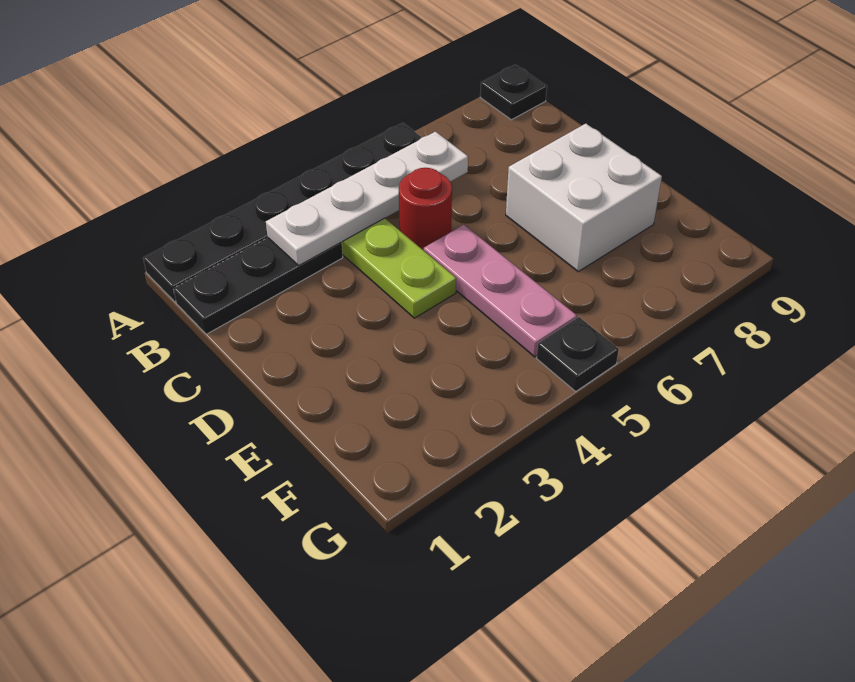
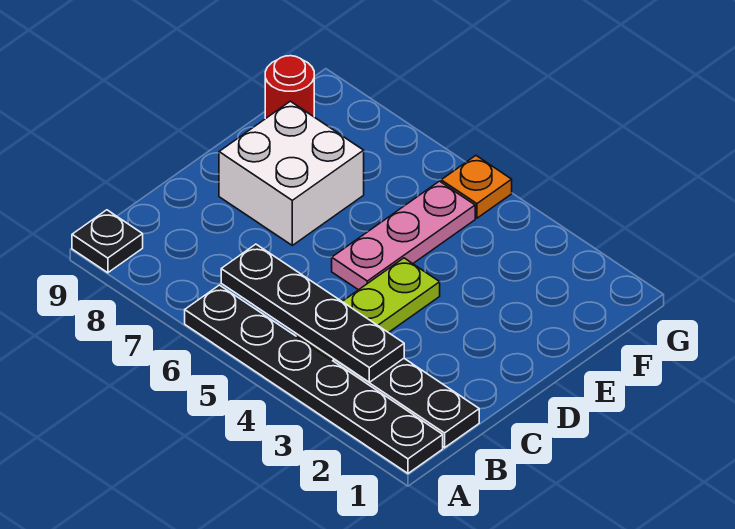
white 1x4 plate [266,132,468,265] -> black 1x4 plate [221,244,404,382]
red 1x1 round brick [399,168,452,250] -> red 1x1 round brick moved to [265,56,314,119]
black 1x1 plate [537,317,619,391] -> orange 1x1 plate [441,156,512,218]

